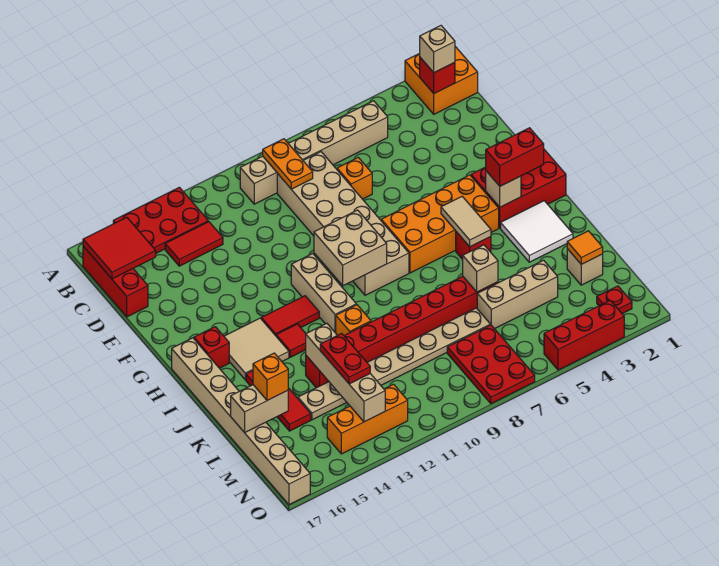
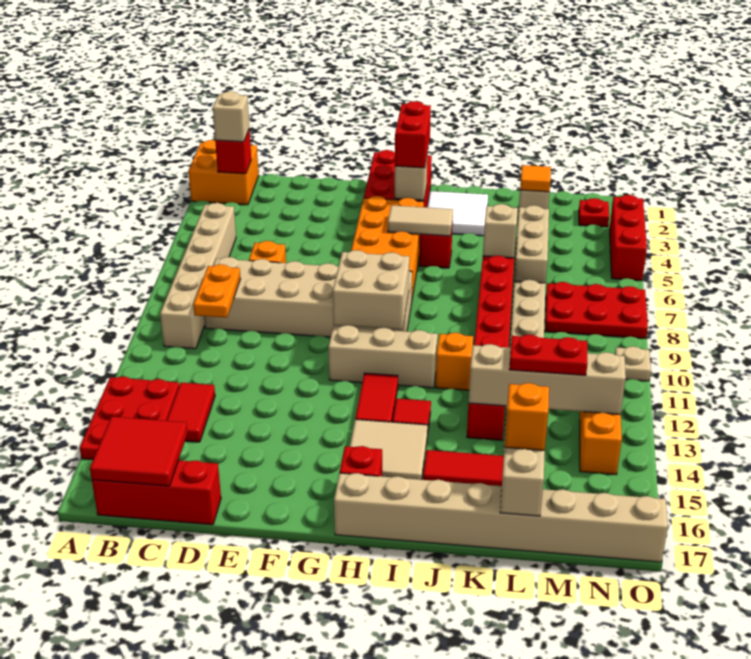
orange 1x2 plate [263,139,313,189] -> orange 1x2 plate turned to [193,264,240,318]
none -> tan 1x1 plate [615,346,651,381]

